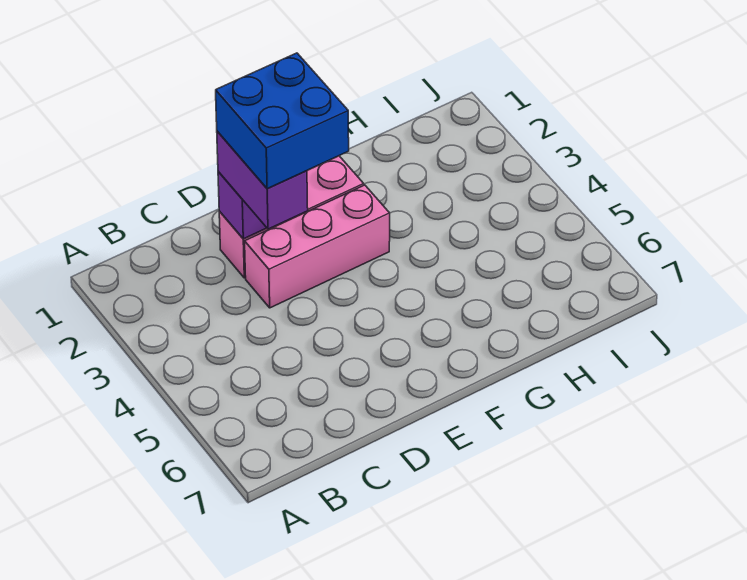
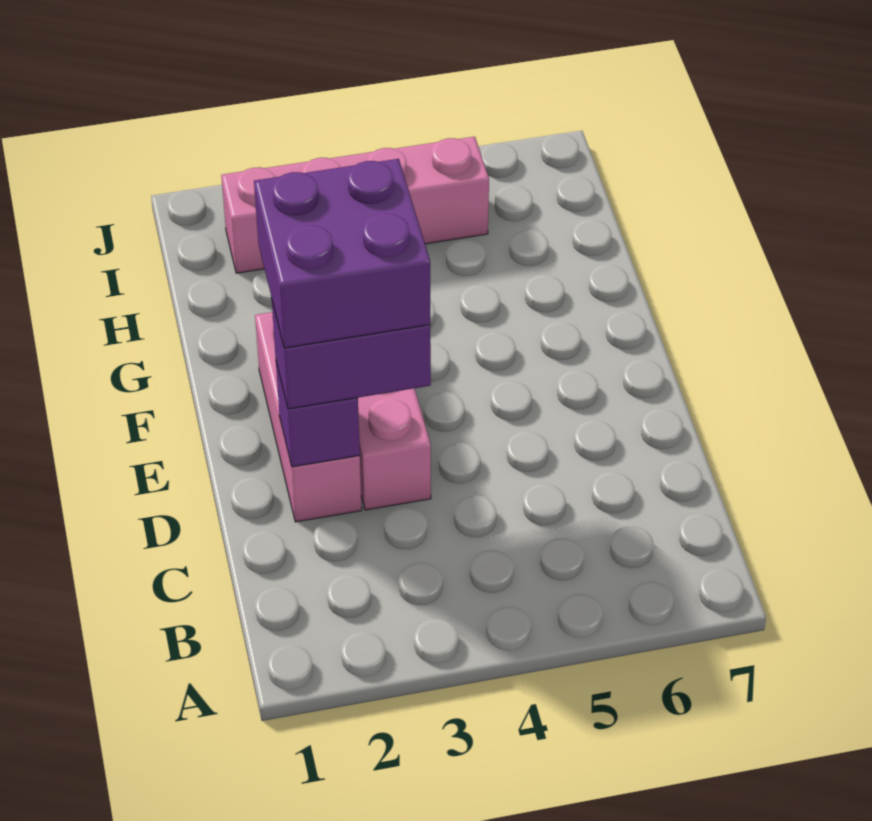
blue 2x2 brick [216,53,349,189] -> purple 2x2 brick [254,159,430,348]
none -> pink 1x4 brick [221,137,489,273]

